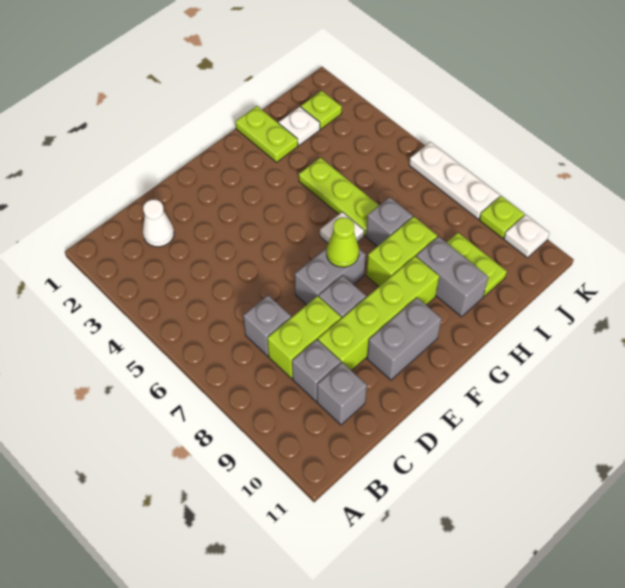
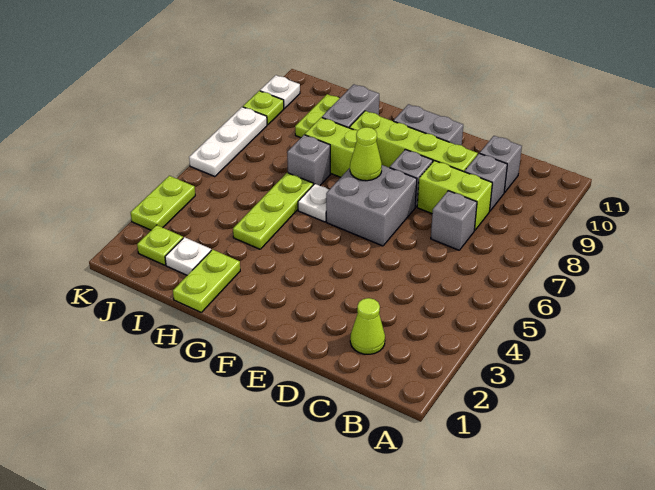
white 1x1 cone [143,199,174,247] -> lime 1x1 cone [350,298,385,354]
grey 1x2 brick [295,248,366,305] -> grey 2x2 brick [326,165,417,246]
none -> lime 1x2 plate [131,176,195,230]

